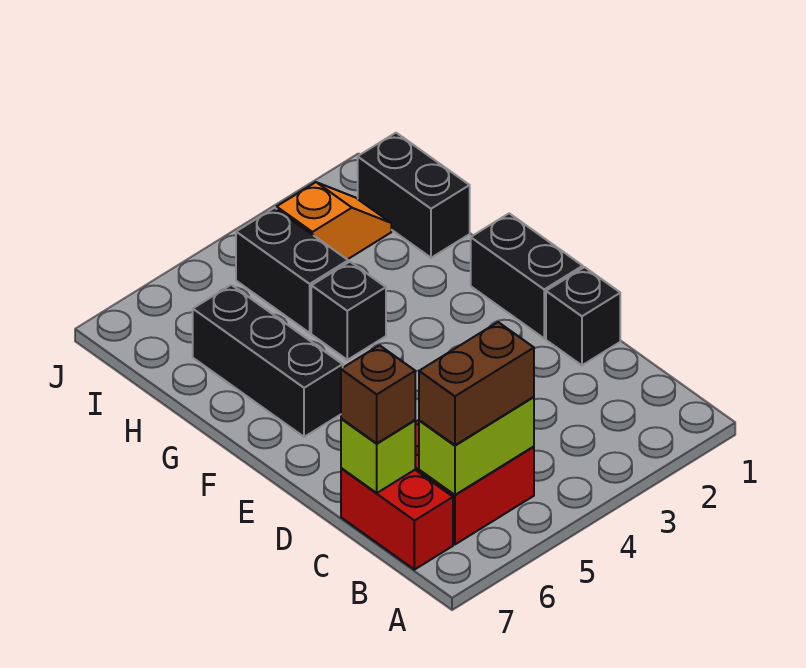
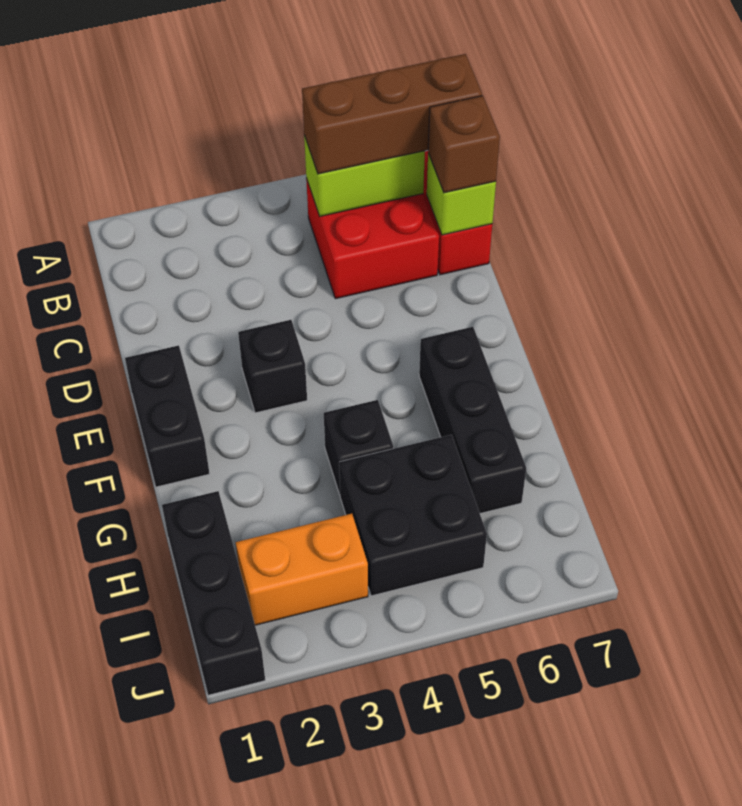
brown 1x2 brick [419,322,534,445] -> brown 1x3 brick [302,54,482,174]
black 1x1 brick [546,267,620,365] -> black 1x1 brick moved to [238,320,307,413]
black 1x2 brick [358,133,470,258] -> black 1x3 brick [162,491,265,695]
black 1x2 brick [236,208,348,333] -> black 2x2 brick [339,435,487,596]
orange 1x2 slope [277,182,391,260] -> orange 1x2 brick [236,514,368,625]

